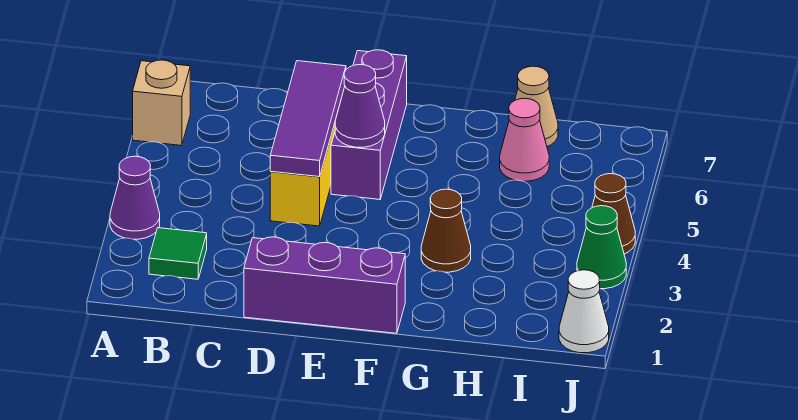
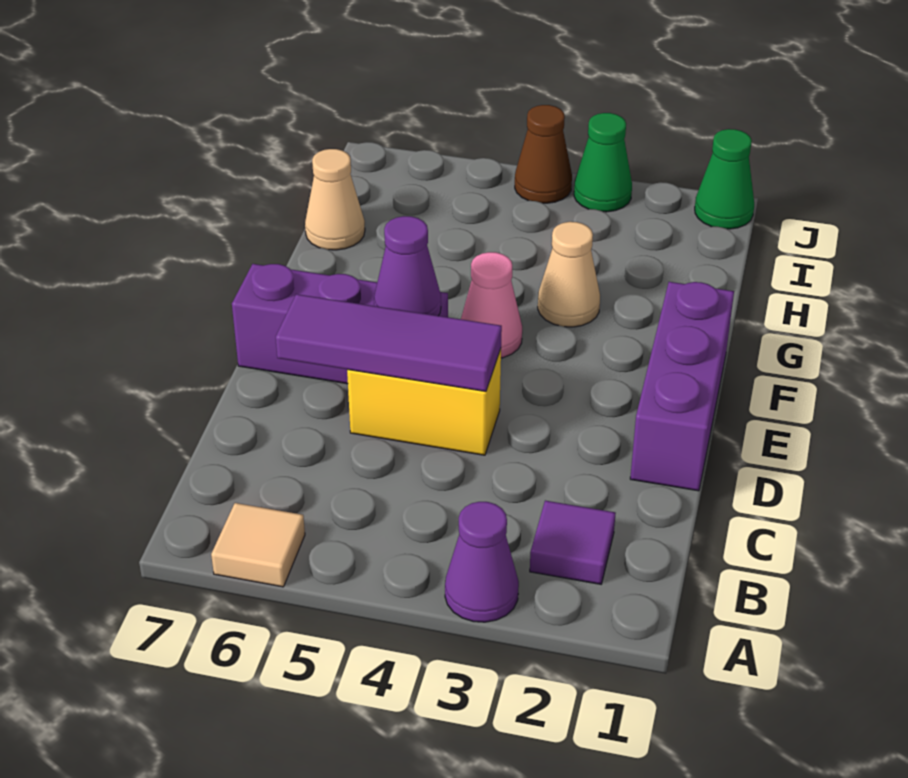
tan 1x1 brick [133,60,190,146] -> tan 1x1 tile [211,503,305,587]
green 1x1 tile [149,228,207,279] -> purple 1x1 tile [530,501,616,584]
brown 1x1 cone [421,189,471,272] -> tan 1x1 cone [538,222,600,327]
pink 1x1 cone [500,98,549,181] -> pink 1x1 cone moved to [461,252,522,358]
white 1x1 cone [559,270,609,353] -> green 1x1 cone [695,129,754,229]

